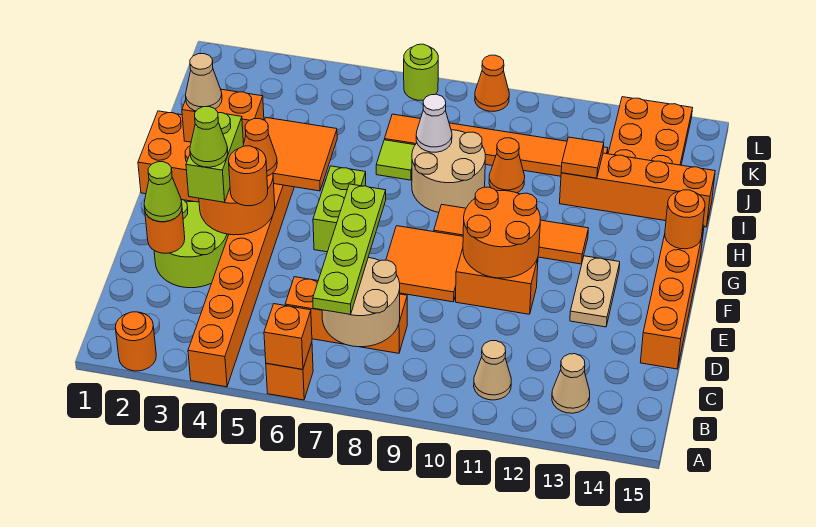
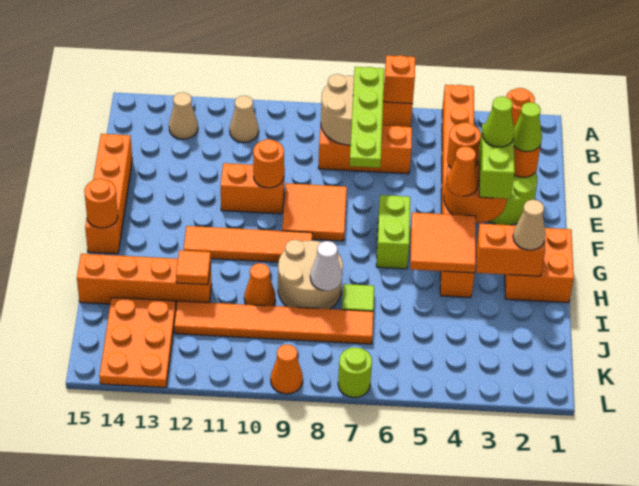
orange 2x2 round brick [463,187,540,278] -> orange 1x1 round brick [253,139,284,188]
tan 1x2 plate [570,256,620,327] -> none

